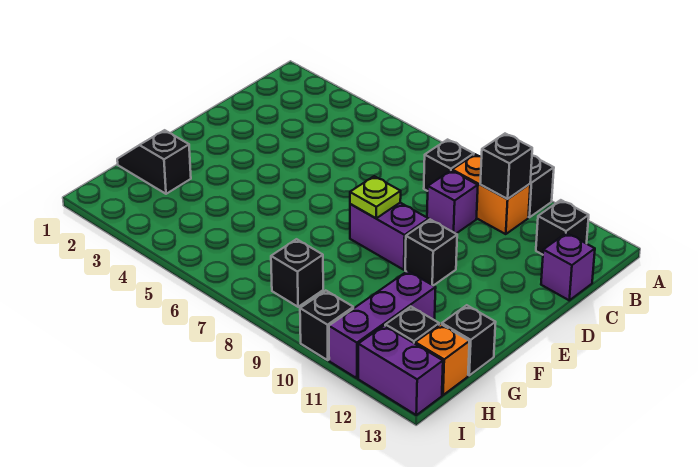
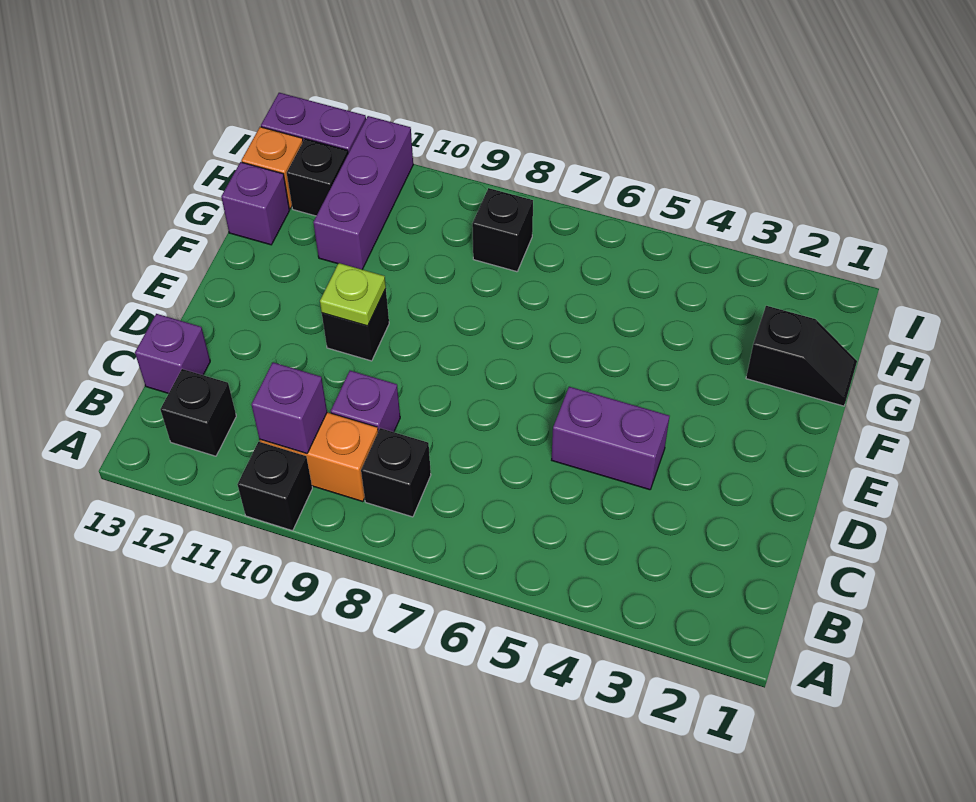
black 1x1 brick [480,134,532,199] -> purple 1x1 brick [251,362,327,454]
purple 1x2 brick [350,203,429,270] -> purple 1x2 brick moved to [552,387,670,490]
lime 1x1 plate [350,176,401,218] -> lime 1x1 plate moved to [320,263,386,326]
black 1x1 brick [442,305,496,375] -> purple 1x1 brick [221,162,289,245]
black 1x1 brick [300,291,353,360] -> none

